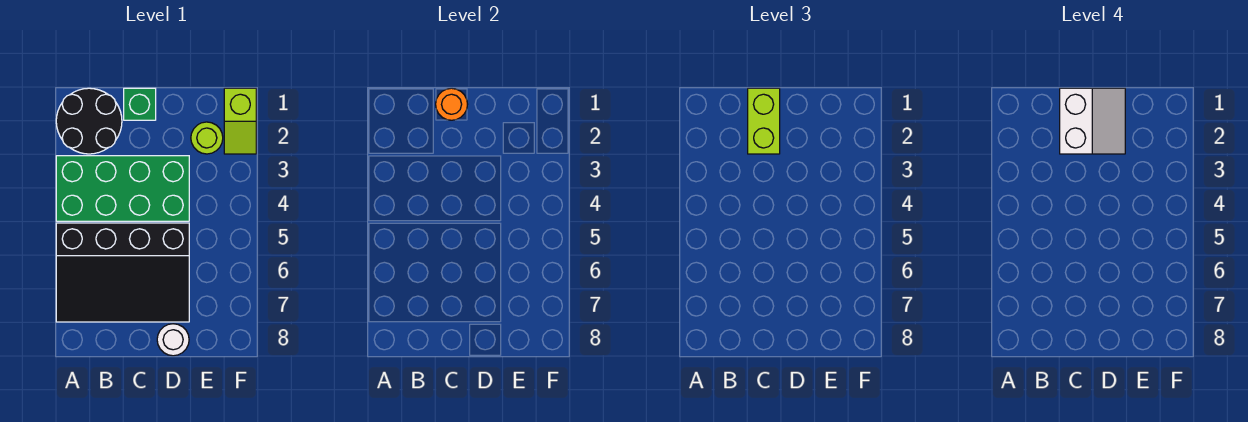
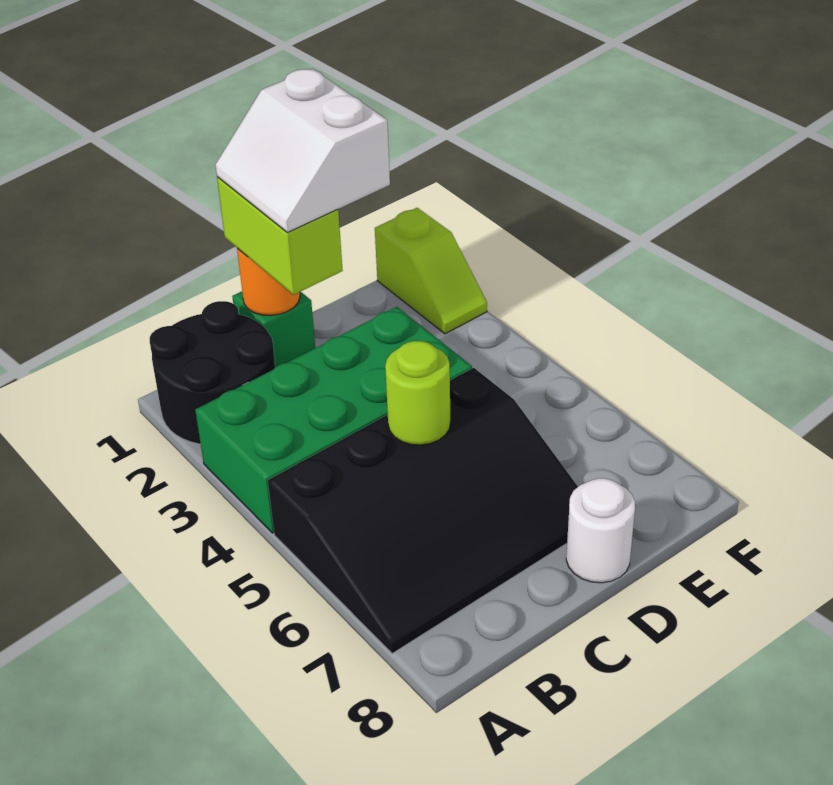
white 2x2 slope [1060,88,1125,154] -> white 2x2 slope turned to [215,69,390,232]
lime 1x1 round brick [191,122,223,154] -> lime 1x1 round brick moved to [385,341,450,445]

